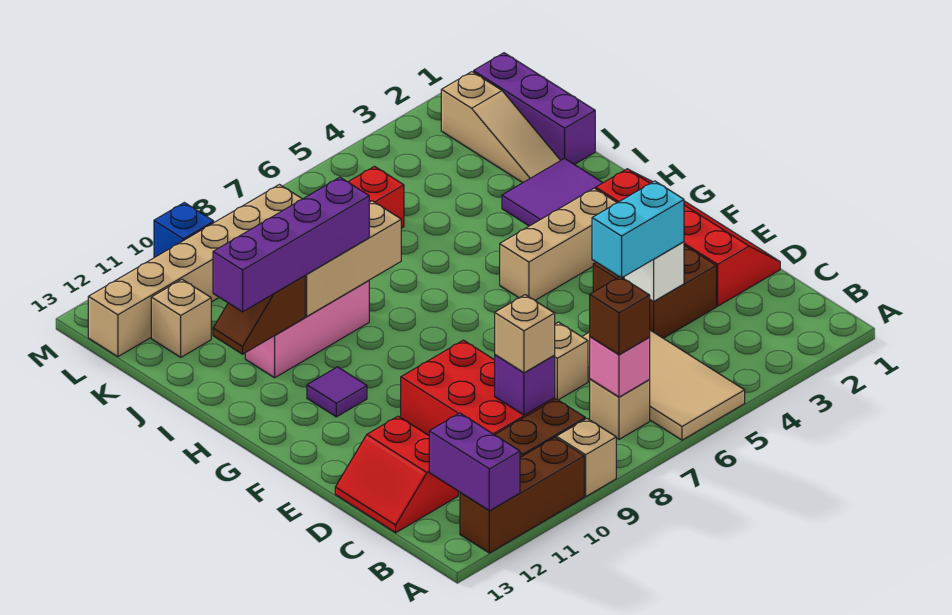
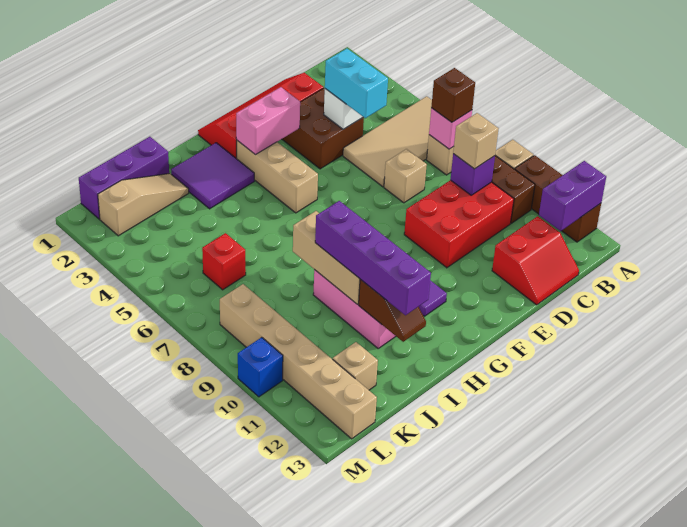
none -> pink 1x2 brick [236,87,300,155]

